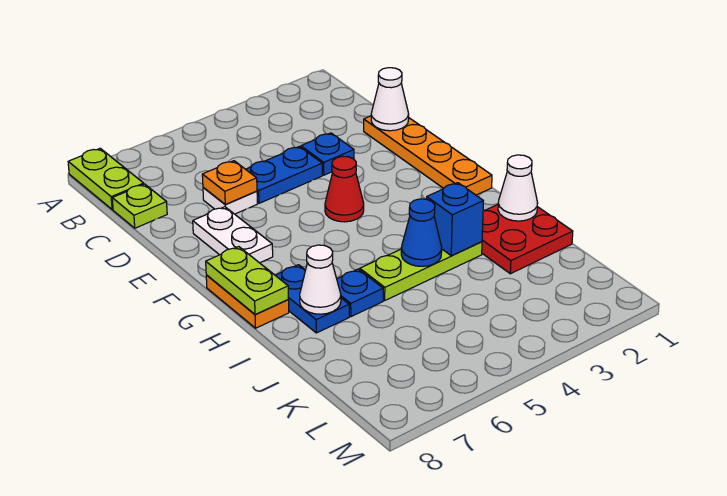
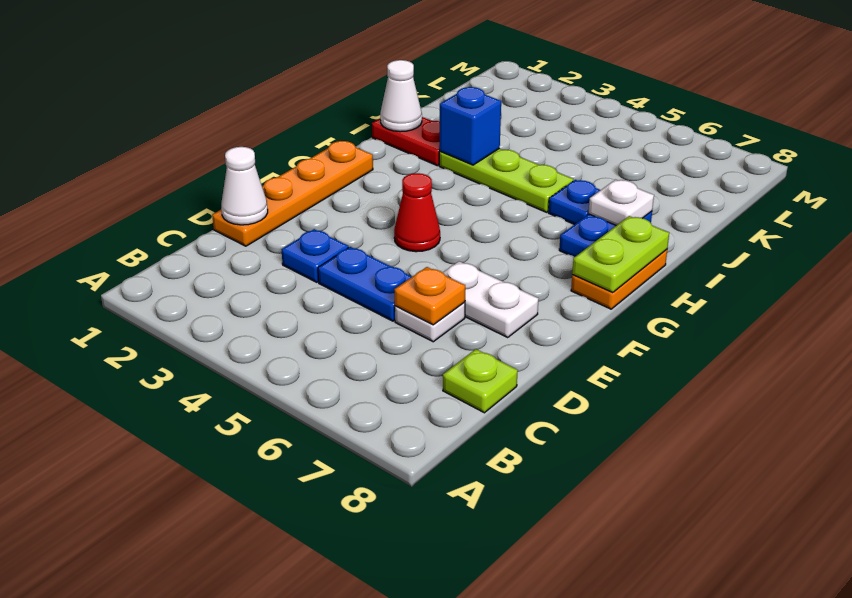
lime 1x2 plate [68,148,144,210] -> none
white 1x2 plate [193,207,273,263] -> white 1x2 plate turned to [443,261,538,337]
red 2x2 plate [482,205,573,274] -> red 1x2 plate [372,117,440,166]
blue 1x1 cone [401,199,442,266] -> none
white 1x1 cone [300,245,341,314] -> white 1x1 plate [589,179,654,226]

